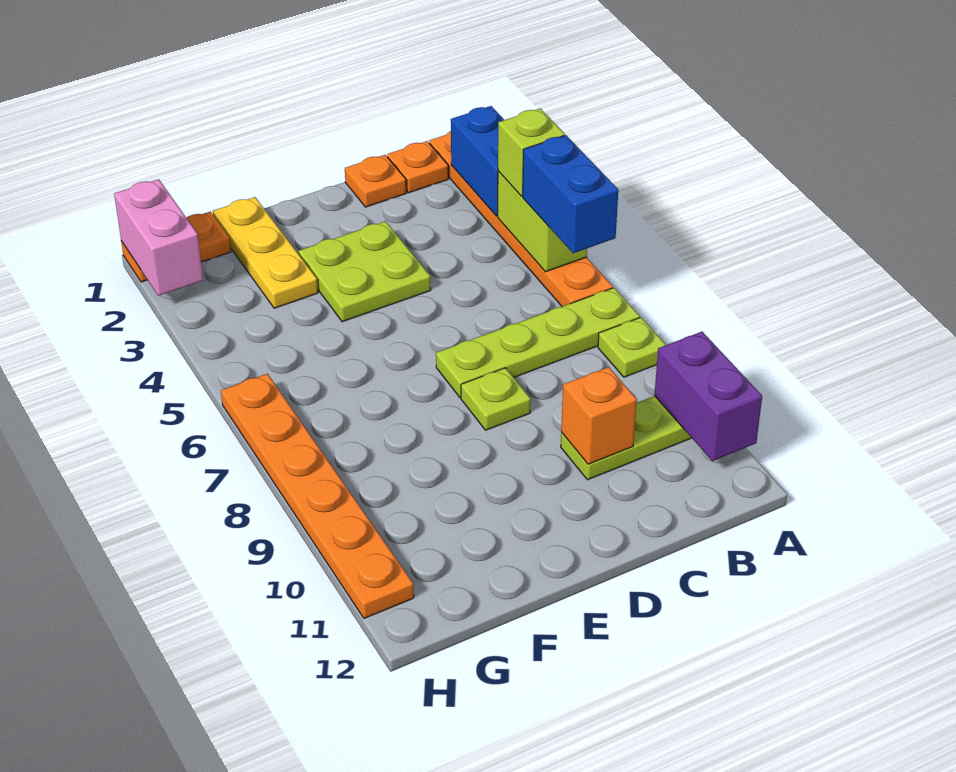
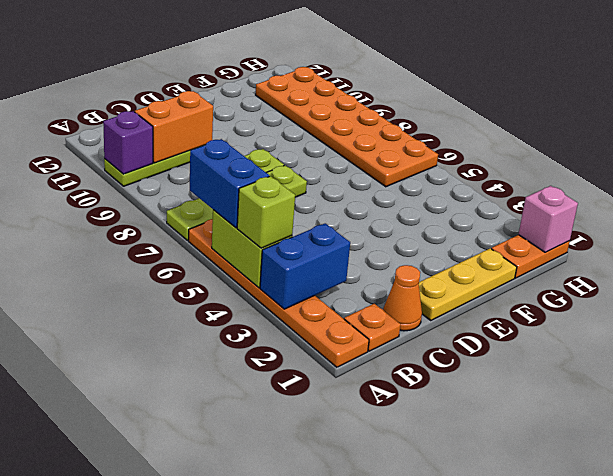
blue 1x2 brick [451,106,504,216] -> blue 1x2 brick turned to [260,223,350,309]
lime 1x1 plate [598,317,666,377] -> none
purple 1x2 brick [654,332,762,461] -> purple 1x1 brick [103,111,153,174]
orange 1x1 plate [345,155,406,207] -> orange 1x1 cone [383,265,422,331]
orange 1x1 brick [561,367,637,464] -> orange 1x2 brick [135,91,213,163]
lime 2x2 plate [299,221,431,322] -> none
yellow 1x3 plate [213,197,318,308] -> yellow 1x3 plate turned to [419,248,517,320]
pink 1x2 brick [114,179,203,296] -> pink 1x1 brick [518,186,578,252]
orange 1x6 plate [221,374,414,618] -> orange 2x6 plate [256,67,438,187]

